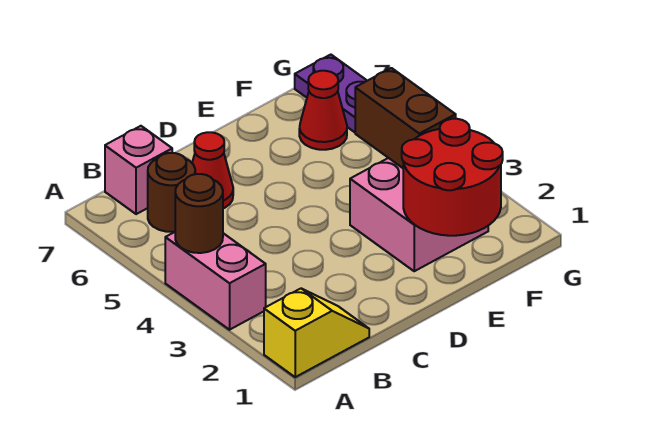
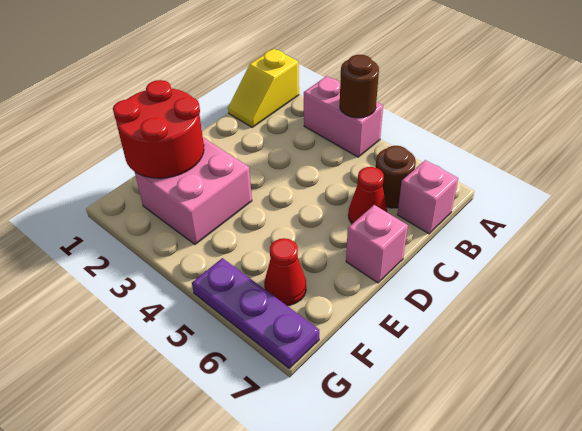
none -> pink 1x1 brick [346,205,408,283]
brown 1x2 brick [355,68,456,168] -> none

